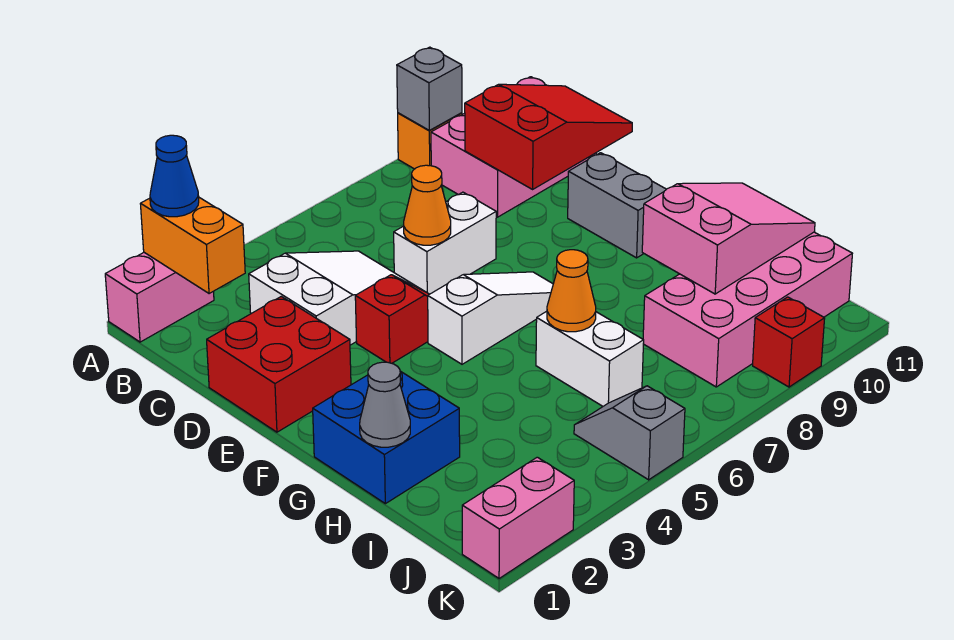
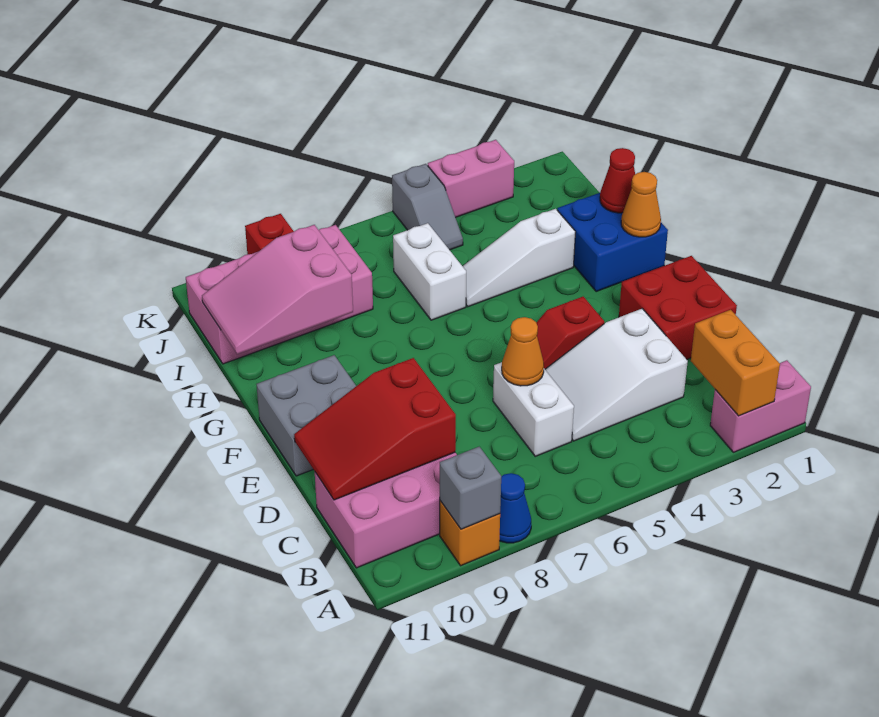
blue 1x1 cone [150,135,199,217] -> blue 1x1 cone moved to [499,473,531,543]
white 1x2 brick [394,192,496,294] -> white 1x2 brick turned to [493,362,574,456]
grey 1x2 brick [568,153,666,258] -> grey 2x2 brick [256,355,356,476]
white 1x3 slope [428,272,553,364] -> white 1x3 slope moved to [463,209,575,307]
grey 1x1 cone [360,362,410,447] -> red 1x1 cone [600,148,635,213]
orange 1x1 cone [547,250,596,332] -> orange 1x1 cone moved to [621,172,661,237]
pink 1x2 brick [462,457,574,579] -> pink 1x2 brick moved to [428,140,514,217]

